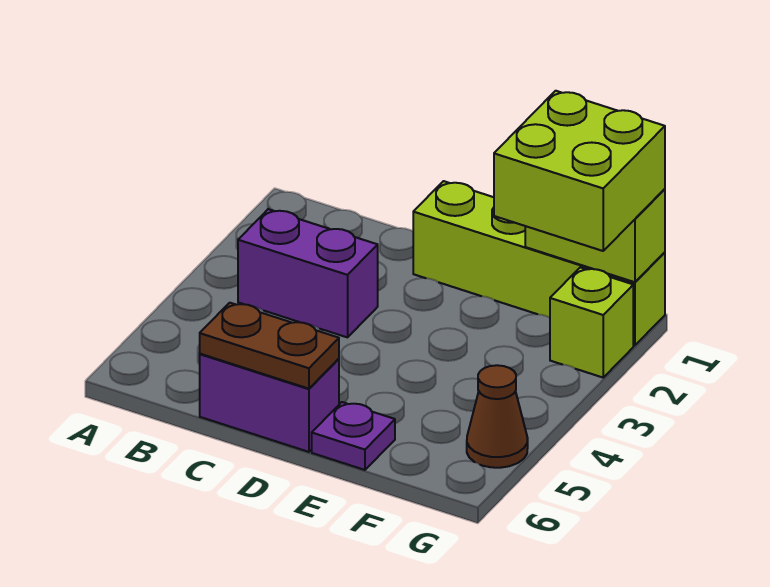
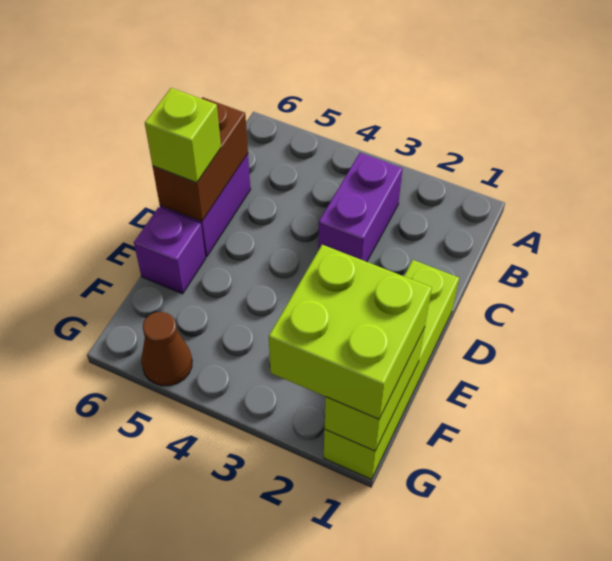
brown 1x2 plate [200,303,339,389] -> brown 1x2 brick [153,97,248,222]
purple 1x1 plate [312,402,395,470] -> purple 1x1 brick [134,207,206,294]
lime 1x1 brick [550,267,633,377] -> lime 1x1 brick moved to [145,88,221,183]

